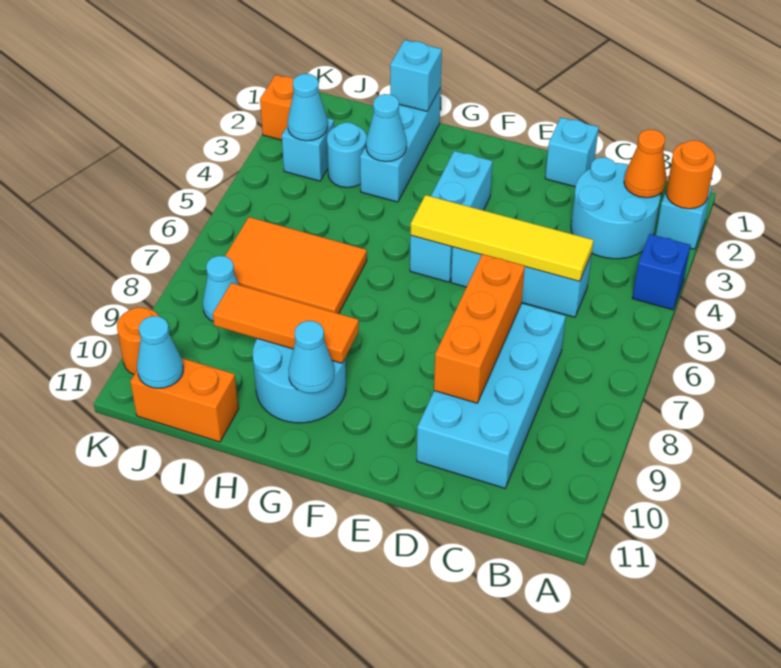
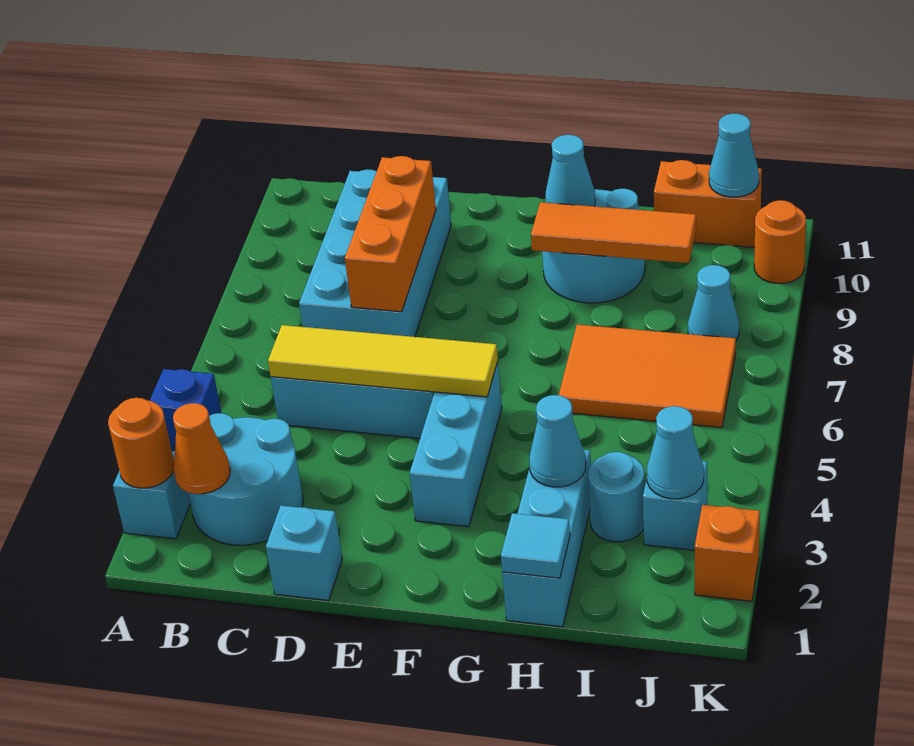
cyan 1x1 brick [390,40,442,111] -> cyan 1x1 tile [501,513,570,578]

